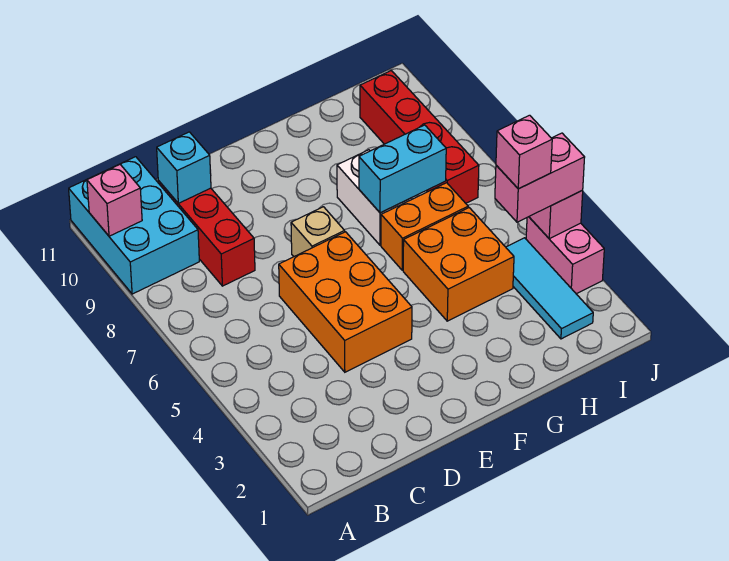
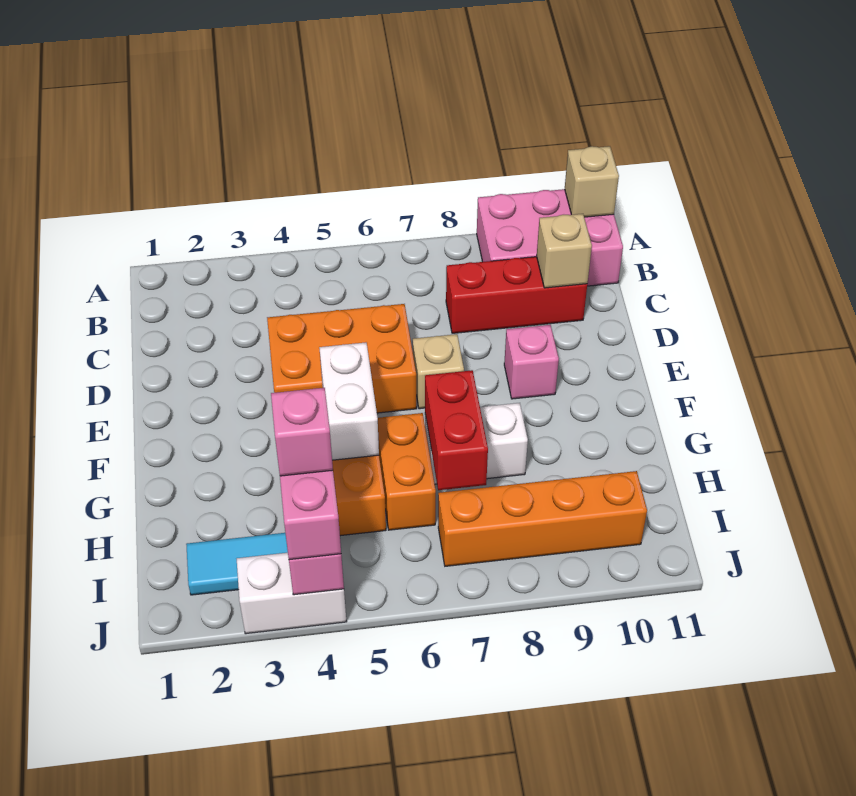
cyan 2x3 brick [69,157,199,294] -> pink 2x3 brick [477,189,623,286]
pink 1x1 brick [87,165,142,236] -> pink 1x1 brick moved to [504,325,559,399]
none -> tan 1x1 brick [565,146,619,217]
cyan 1x1 brick [157,132,211,203] -> tan 1x1 brick [537,214,592,288]
none -> white 1x2 brick [319,342,379,460]
cyan 1x2 brick [359,125,446,213] -> red 1x2 brick [425,370,488,490]
red 1x4 brick [360,71,479,203] -> orange 1x4 brick [438,471,647,566]
pink 1x2 brick [526,217,604,294] -> white 1x2 brick [237,553,347,634]

